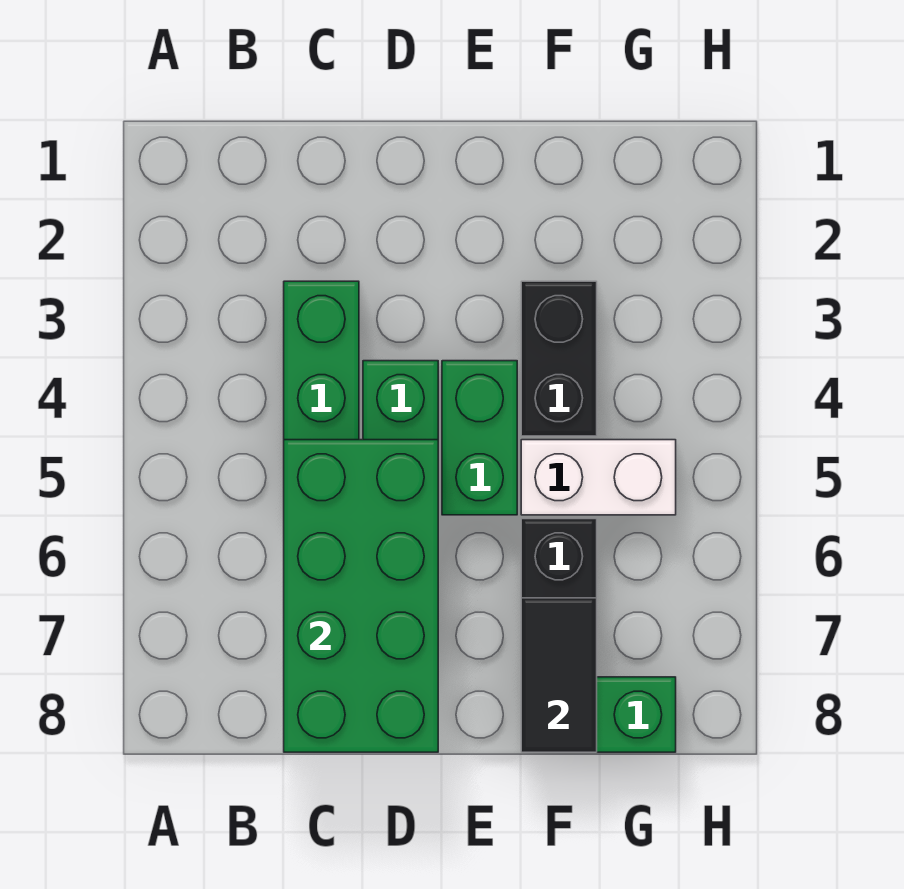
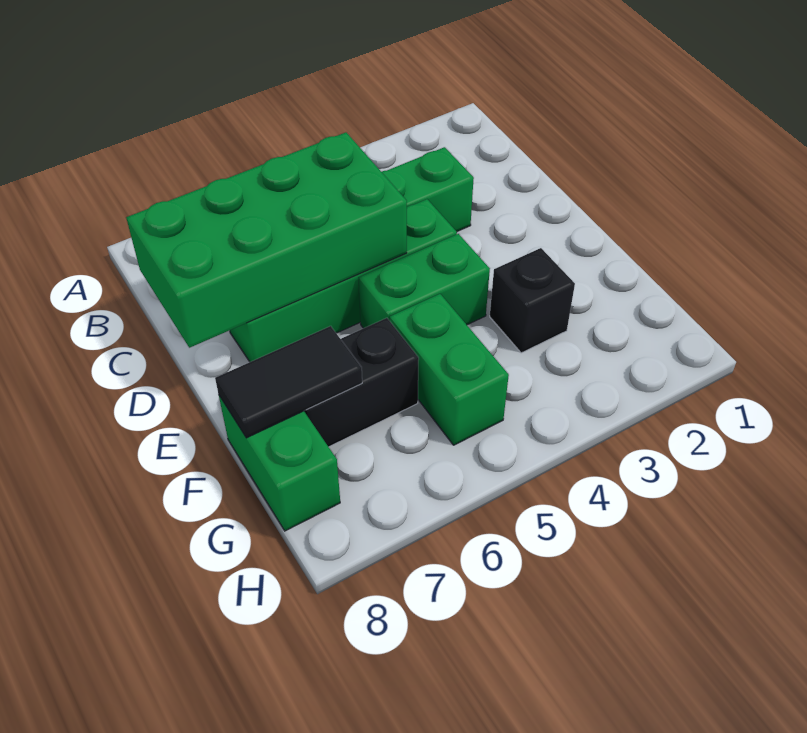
black 1x2 brick [521,281,597,436] -> black 1x1 brick [490,248,575,353]
white 1x2 brick [521,440,676,515] -> green 1x2 brick [390,294,509,445]

